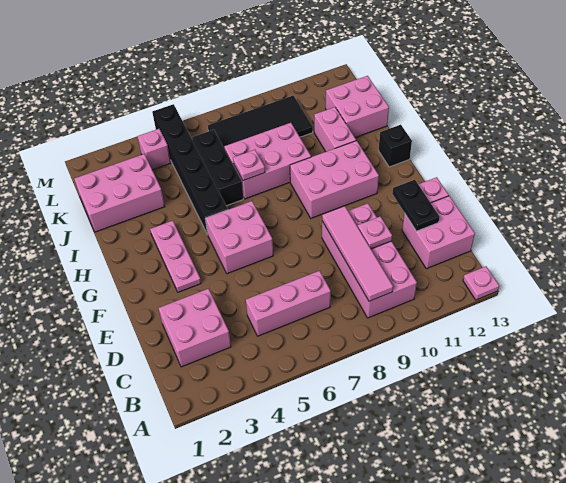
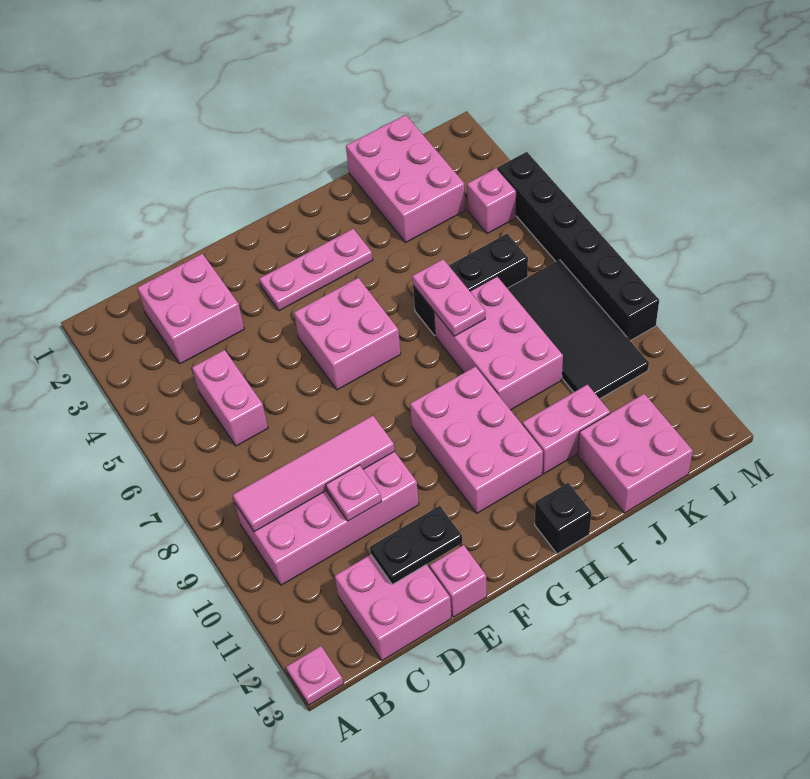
pink 1x3 brick [246,271,331,336] -> pink 1x2 brick [192,350,268,446]
black 1x6 brick [152,104,228,235] -> black 1x6 brick turned to [498,152,659,341]
pink 1x1 plate [233,150,265,181] -> pink 1x2 plate [412,259,485,336]

